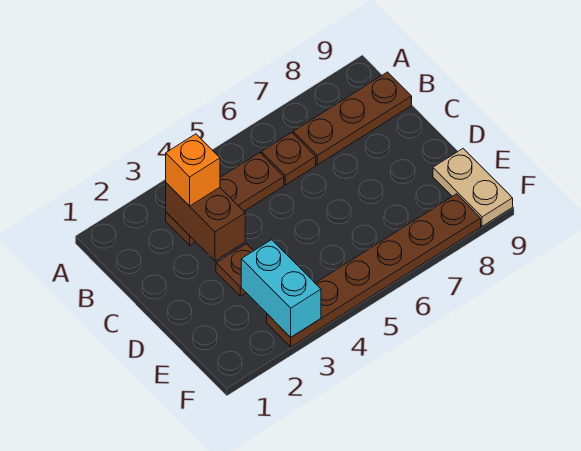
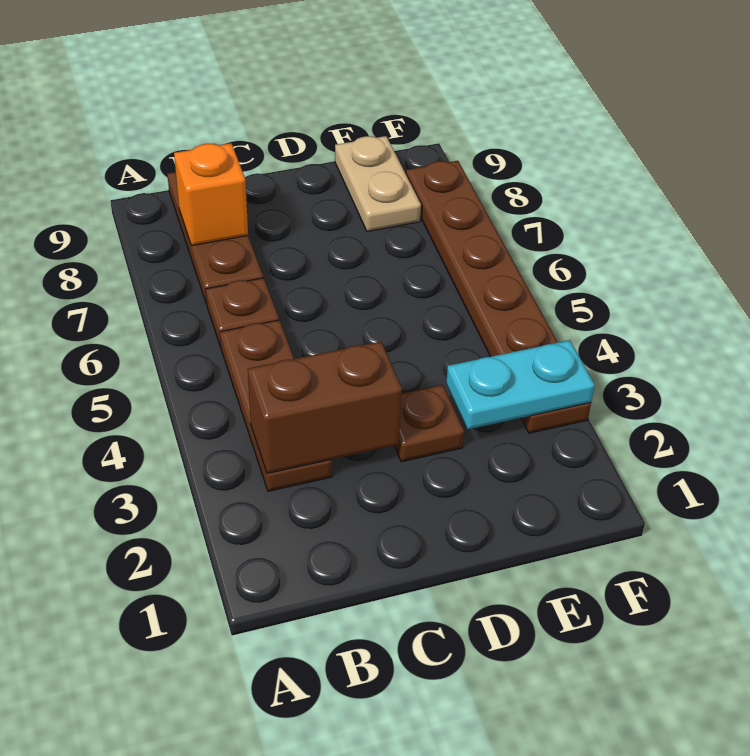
orange 1x1 brick [166,134,220,206] -> orange 1x1 brick moved to [174,143,248,246]
cyan 1x2 brick [241,240,321,337] -> cyan 1x2 plate [446,340,595,429]
tan 1x2 plate [433,149,513,226] -> tan 1x2 plate turned to [335,136,421,232]

